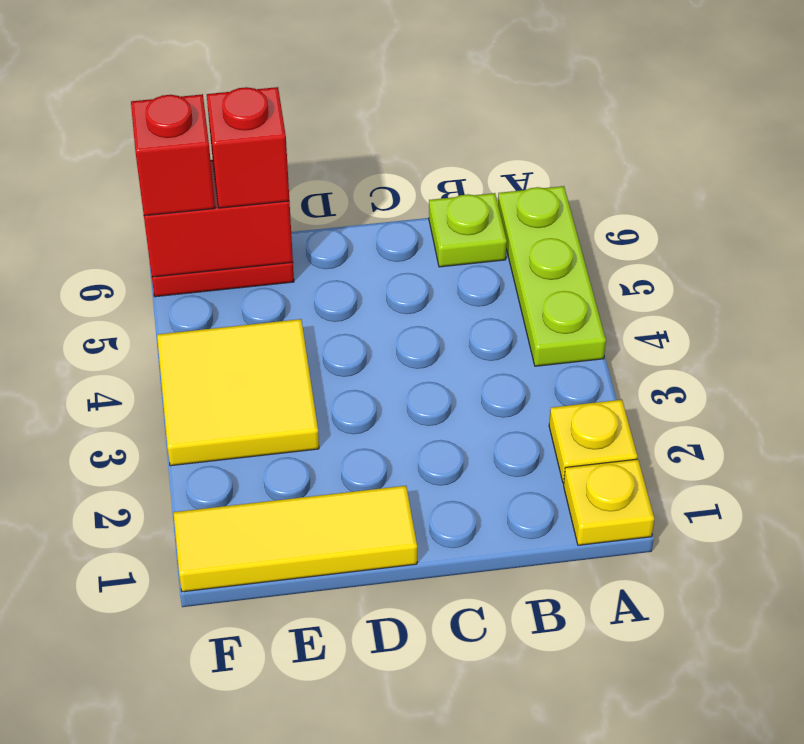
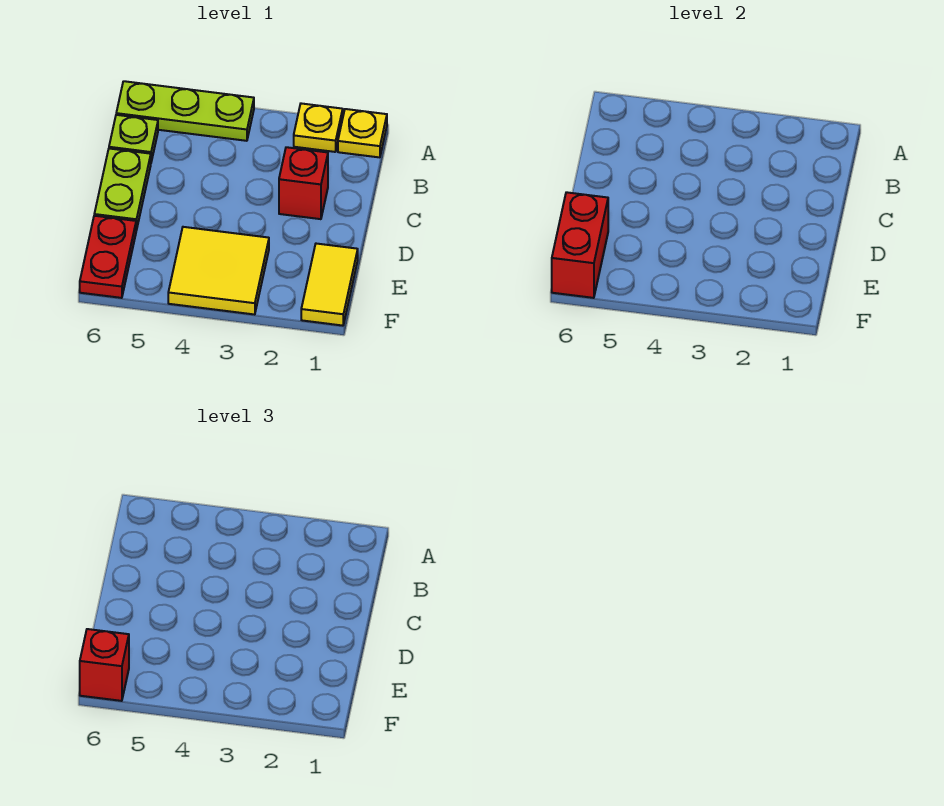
none -> lime 1x2 plate [94,149,151,230]
yellow 1x3 tile [173,486,417,592] -> yellow 1x2 tile [301,244,358,326]
red 1x1 brick [207,87,289,208] -> red 1x1 brick moved to [279,147,328,219]

